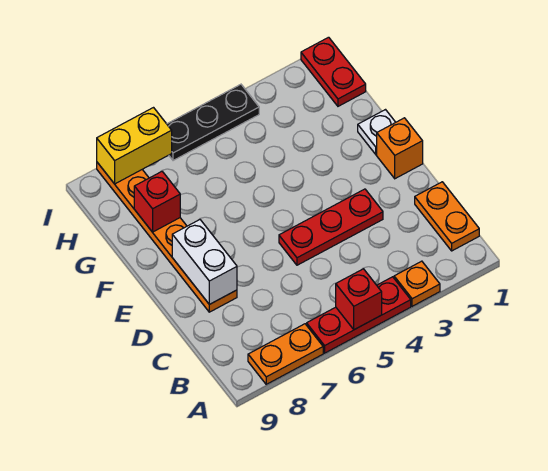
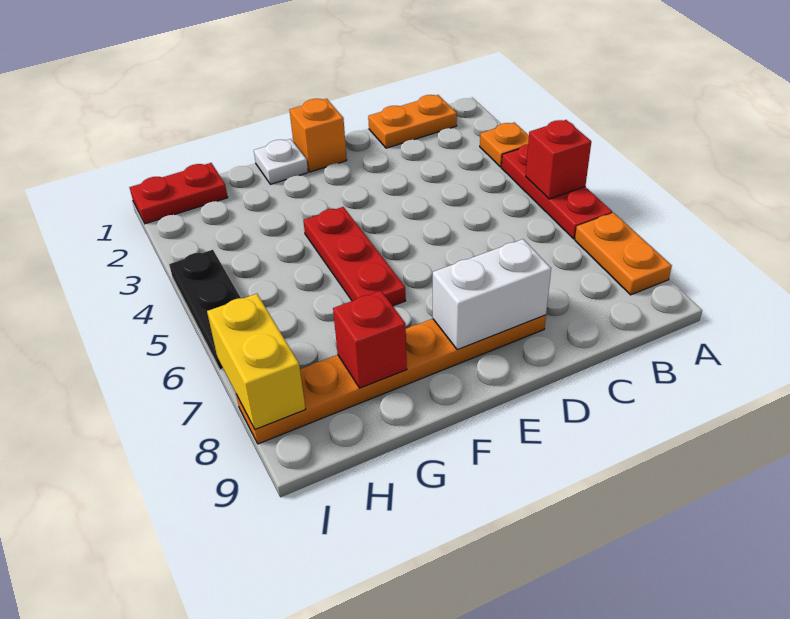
red 1x3 plate [279,189,383,265] -> red 1x3 plate moved to [303,207,406,306]

